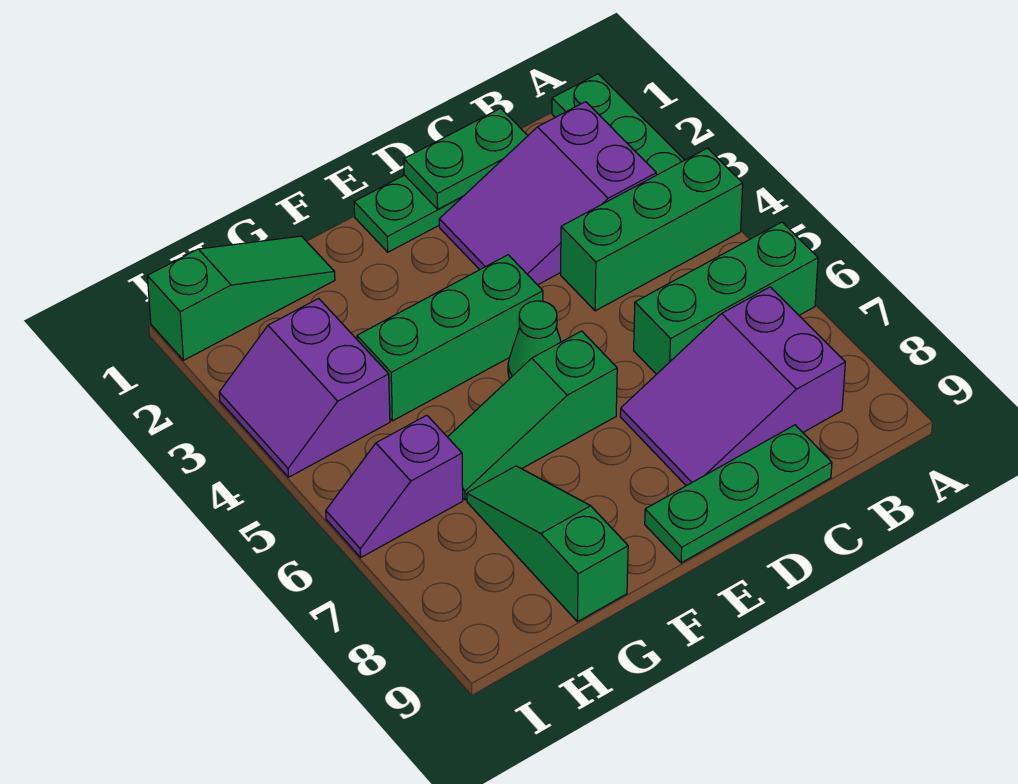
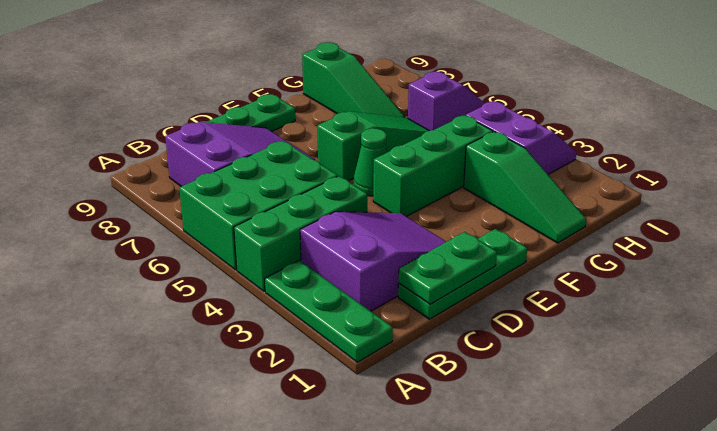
green 1x3 brick [634,222,818,374] -> green 2x3 brick [179,141,338,270]
green 1x3 slope [147,236,335,360] -> green 1x3 slope turned to [464,132,586,243]

